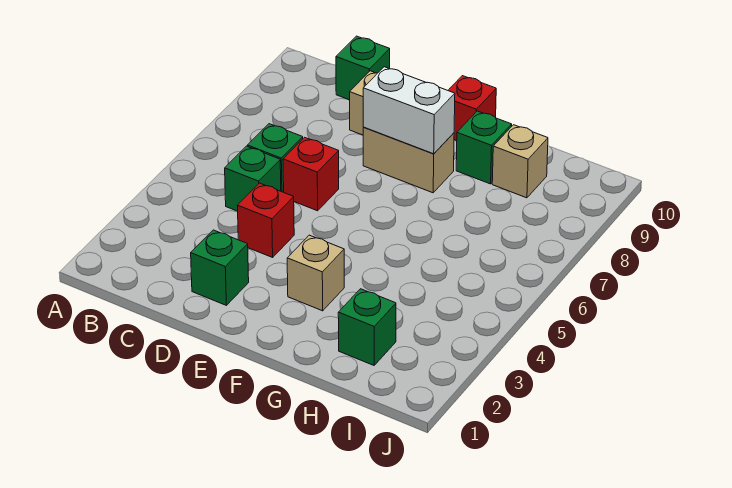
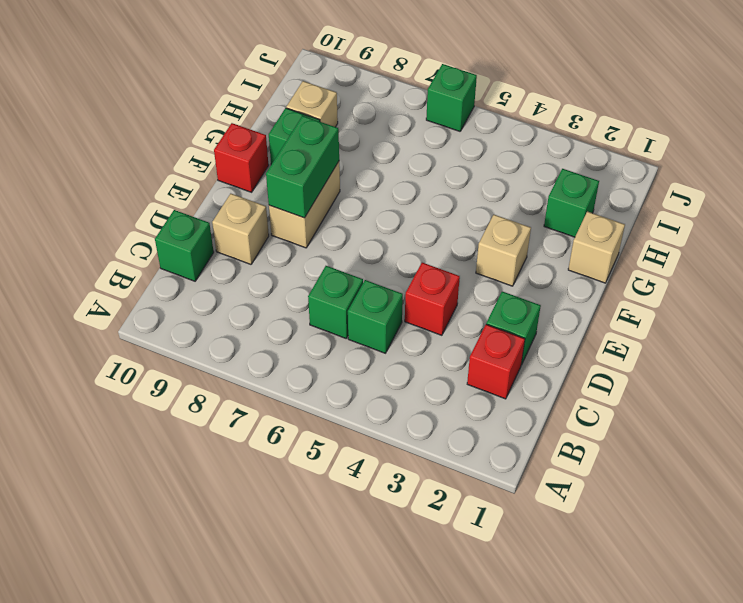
red 1x1 brick [283,137,339,211] -> red 1x1 brick moved to [467,324,525,399]
white 1x2 brick [363,67,455,154] -> green 1x2 brick [266,116,339,218]
none -> tan 1x1 brick [568,211,625,283]
none -> green 1x1 brick [426,64,477,131]

